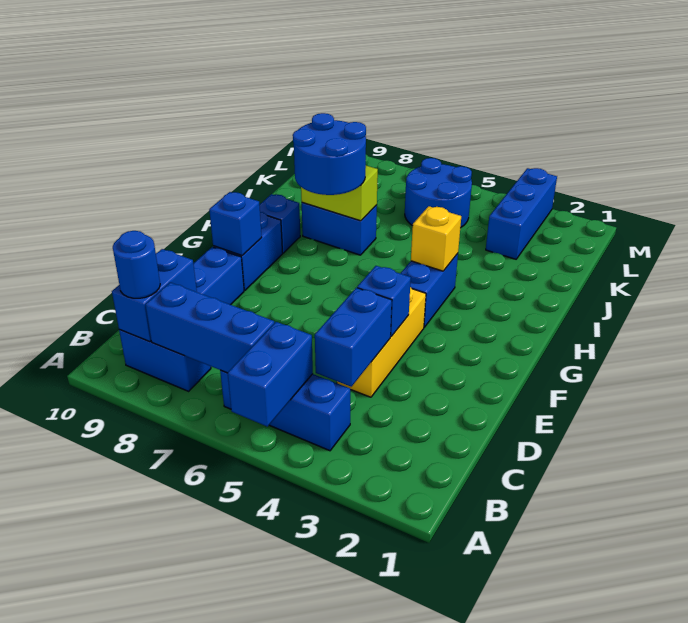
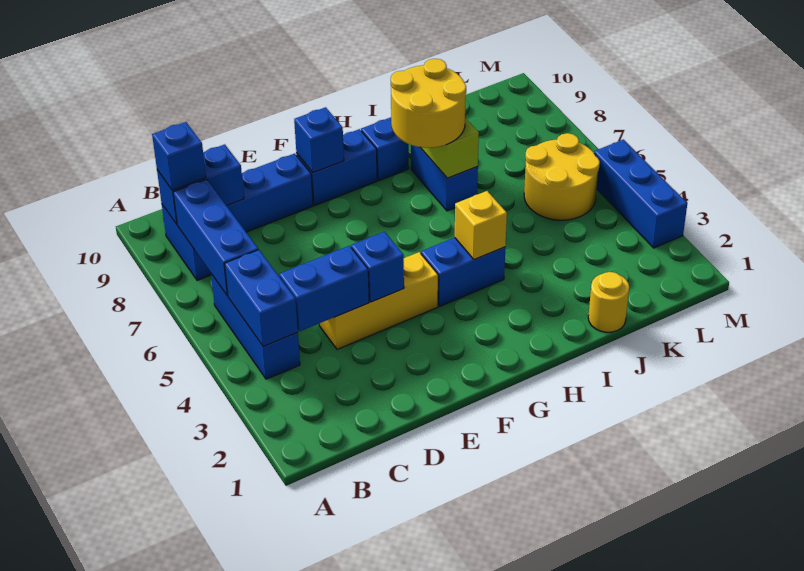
blue 1x2 brick [228,322,313,427] -> blue 1x2 brick turned to [225,250,298,347]
blue 1x1 round brick [113,231,160,298] -> blue 1x1 brick [152,122,206,190]
blue 2x2 round brick [293,113,366,195] -> yellow 2x2 round brick [391,59,466,148]
none -> yellow 1x1 round brick [588,272,629,332]
blue 1x3 brick [486,168,557,259] -> blue 1x3 brick turned to [594,140,687,248]
blue 2x2 round brick [405,158,472,228] -> yellow 2x2 round brick [524,133,600,220]

